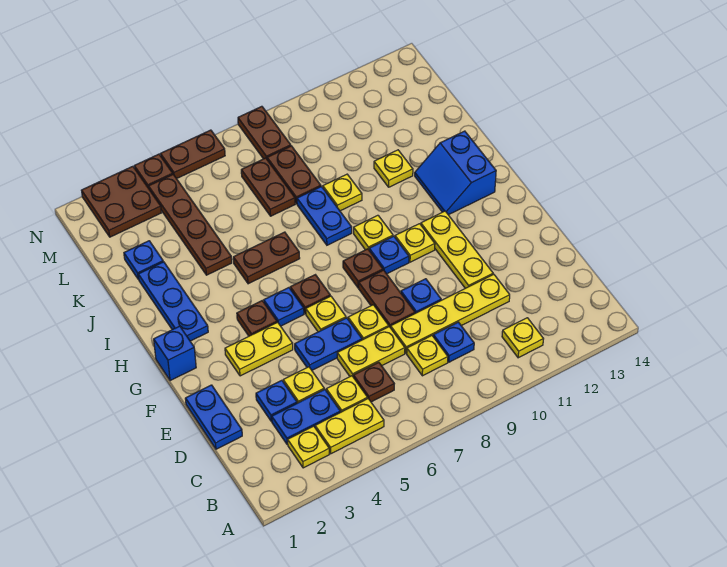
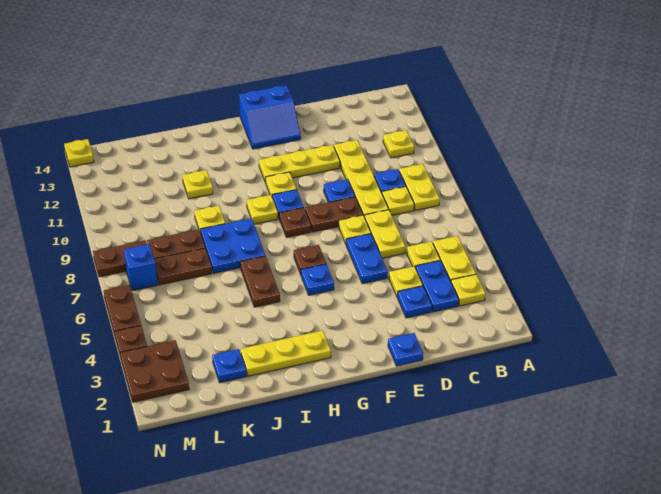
brown 1x1 plate [353,362,394,402] -> none
blue 1x2 plate [185,385,242,449] -> blue 1x1 plate [388,333,423,366]
yellow 1x2 plate [225,322,293,376] -> yellow 1x2 plate moved to [399,164,440,210]
yellow 1x1 plate [306,296,346,332] -> yellow 1x1 plate moved to [64,139,94,167]
blue 1x1 brick [154,326,196,381] -> blue 1x1 brick moved to [124,244,158,291]
brown 1x1 plate [237,301,277,336] -> none
blue 1x3 plate [138,262,208,341] -> yellow 1x3 plate [241,330,331,376]
blue 2x2 slope [415,131,496,215] -> blue 2x2 slope moved to [239,85,301,149]
blue 1x2 plate [297,187,352,245] -> blue 2x2 plate [200,218,265,273]
brown 1x4 plate [148,175,232,275] -> none

